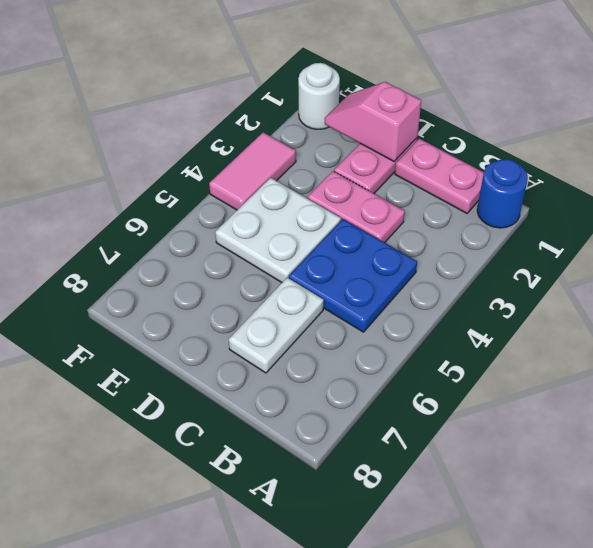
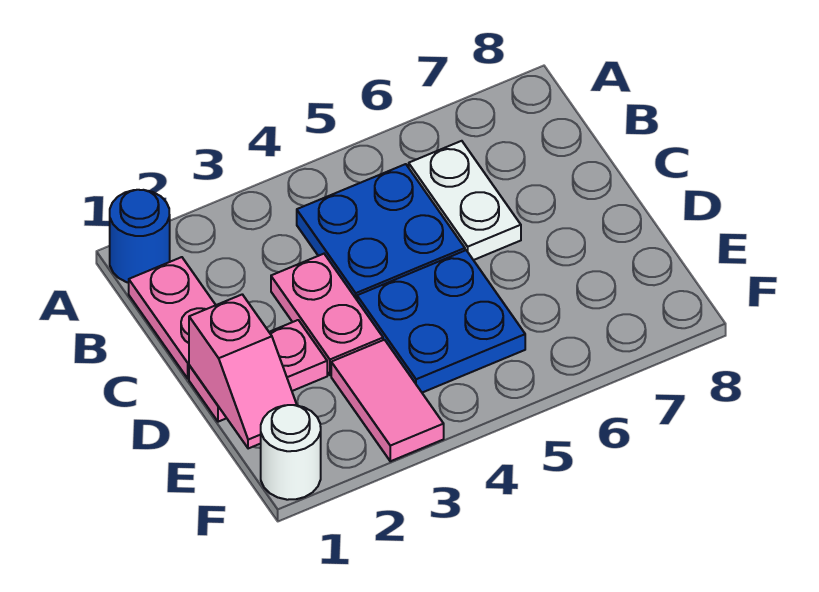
white 1x2 plate [229,278,324,373] -> white 1x2 plate turned to [409,141,521,260]
white 2x2 plate [215,178,341,282] -> blue 2x2 plate [357,250,525,393]
pink 1x2 tile [209,132,296,210] -> pink 1x2 tile turned to [331,340,444,461]

